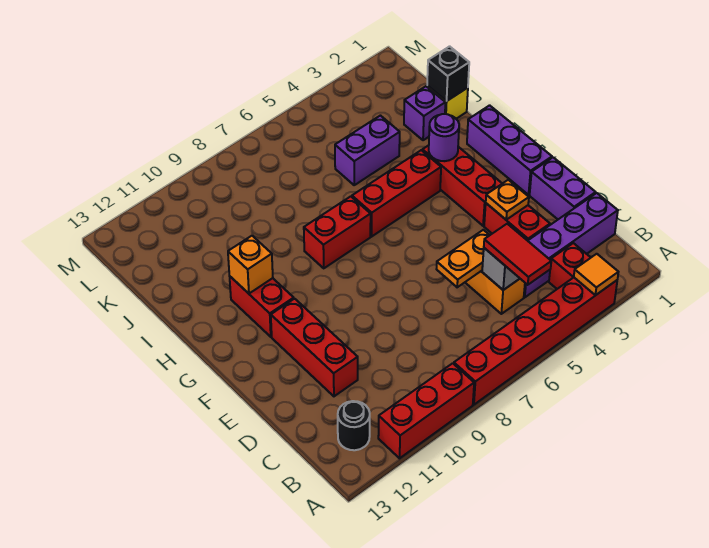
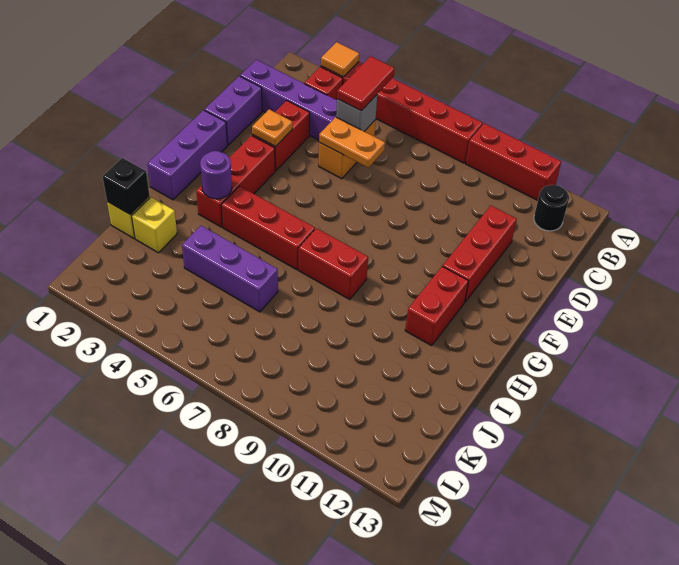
orange 1x1 brick [228,236,273,293] -> none
purple 1x1 brick [404,86,445,140] -> yellow 1x1 brick [132,197,177,253]
purple 1x2 brick [335,116,400,185] -> purple 1x3 brick [182,226,278,312]

